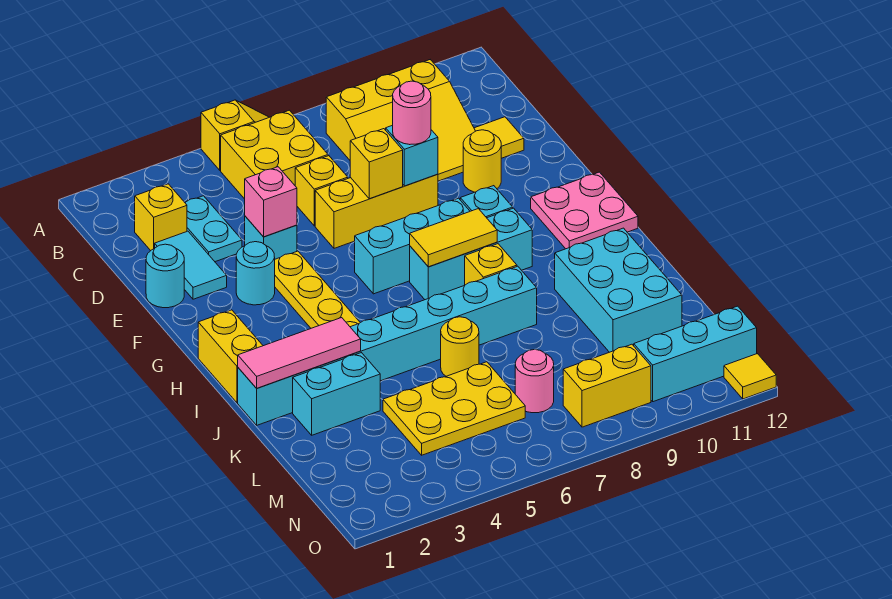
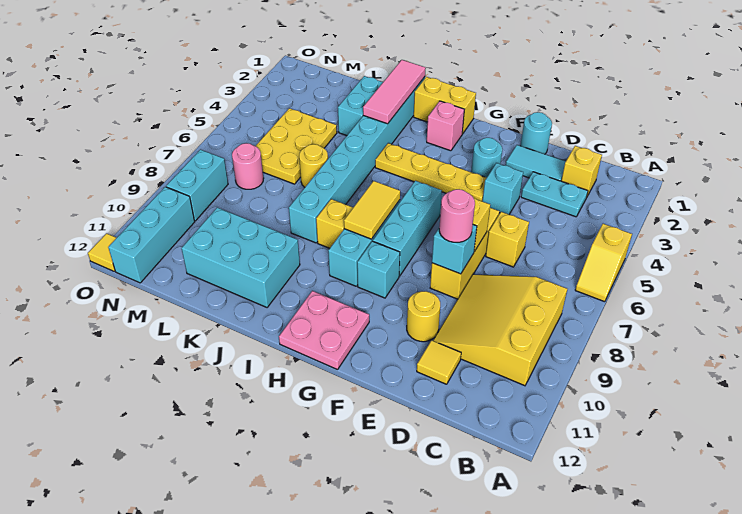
yellow 2x2 brick [221,110,328,199] -> none
pink 1x1 brick [245,167,297,237] -> pink 1x1 brick moved to [427,101,464,151]
yellow 1x2 brick [563,344,651,427] -> cyan 1x2 brick [166,150,228,221]

